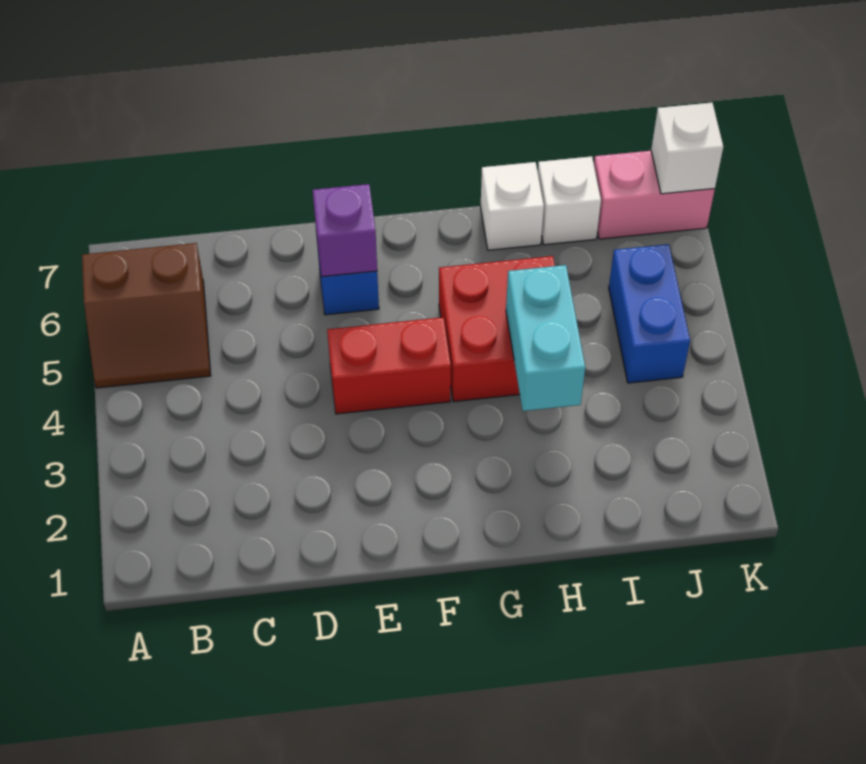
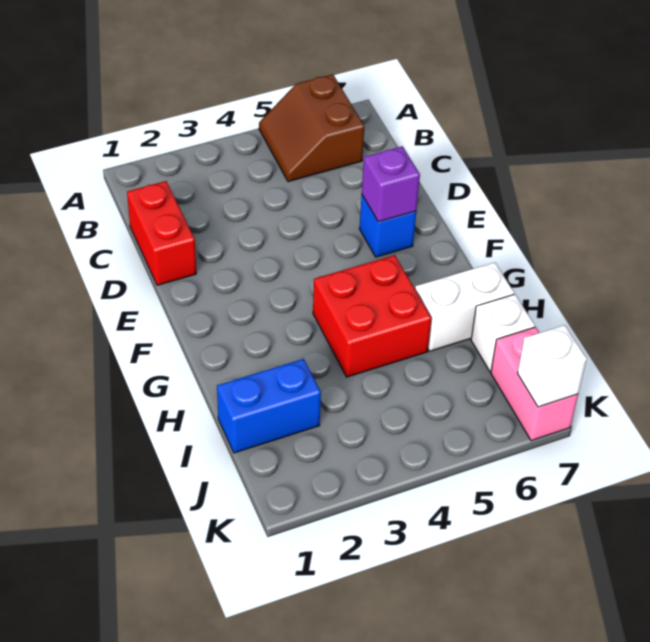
red 1x2 brick [327,317,451,414] -> red 1x2 brick moved to [127,181,196,285]
cyan 1x2 brick [506,265,585,411] -> none
white 1x1 brick [481,162,544,250] -> white 1x2 brick [415,262,514,351]
blue 1x2 brick [609,244,690,383] -> blue 1x2 brick moved to [217,359,321,453]

